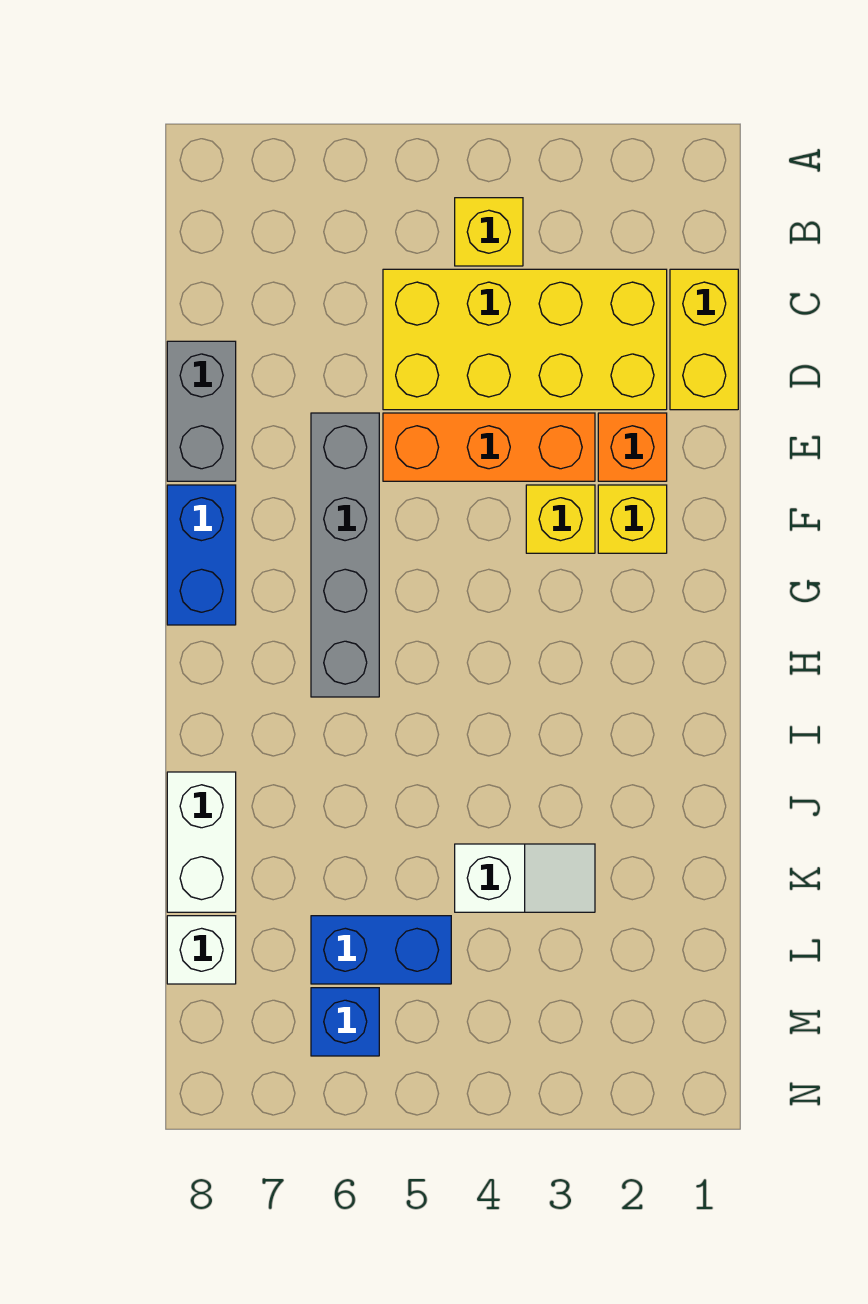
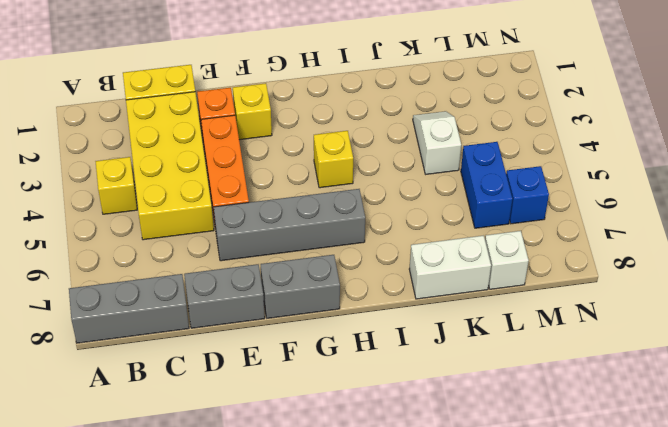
none -> grey 1x3 brick [69,274,189,343]
yellow 1x1 brick [526,485,595,553] -> yellow 1x1 brick moved to [314,131,353,188]
blue 1x2 brick [167,485,236,625] -> grey 1x2 brick [261,255,340,318]

